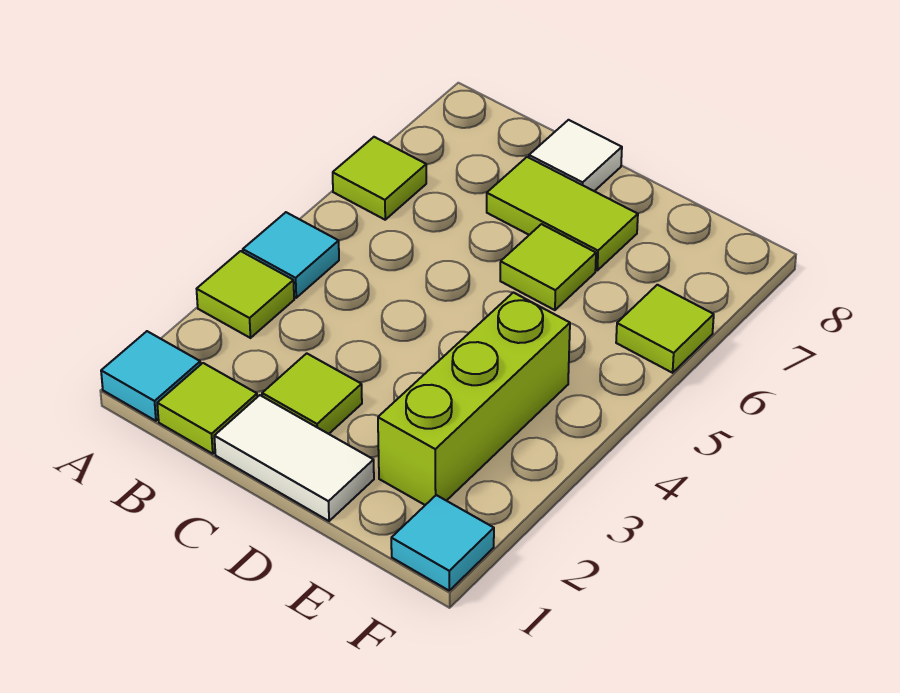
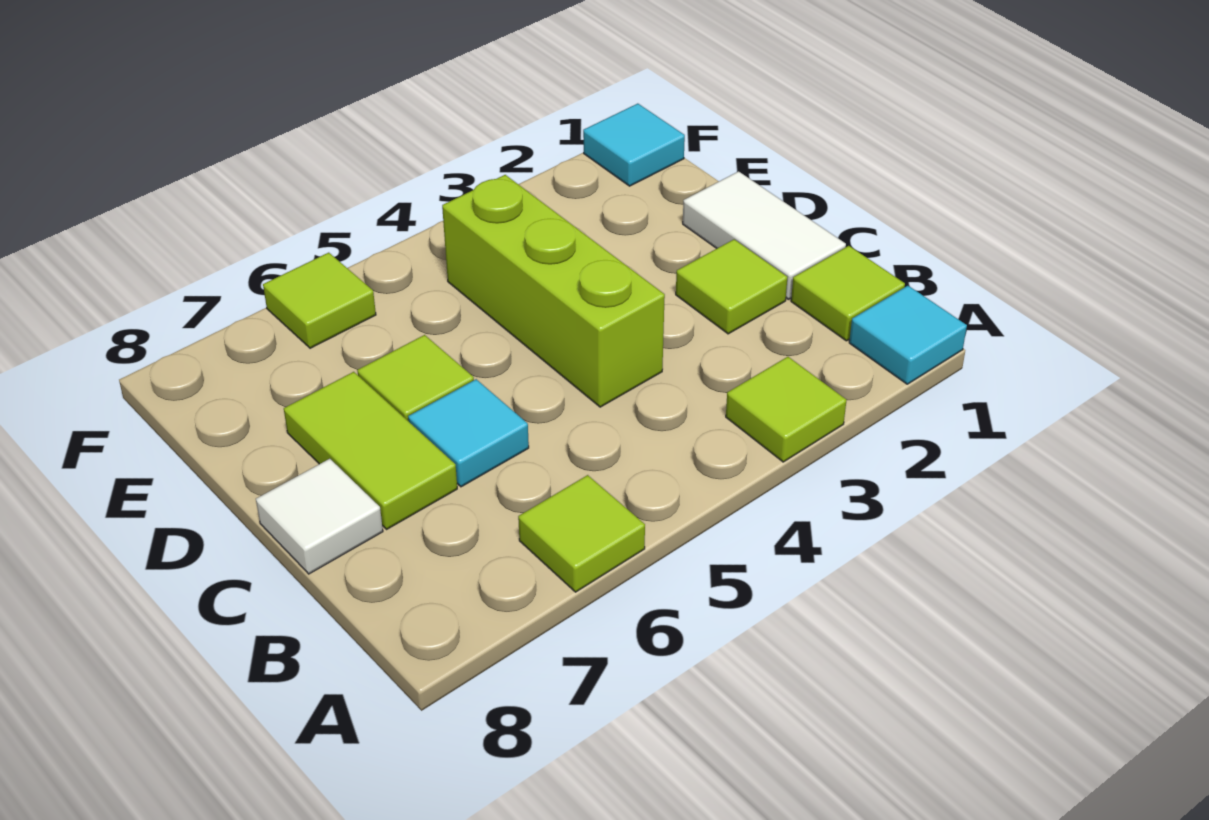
cyan 1x1 tile [243,212,339,298] -> cyan 1x1 tile moved to [408,379,529,487]
lime 1x3 brick [378,293,570,505] -> lime 1x3 brick turned to [442,175,665,407]

